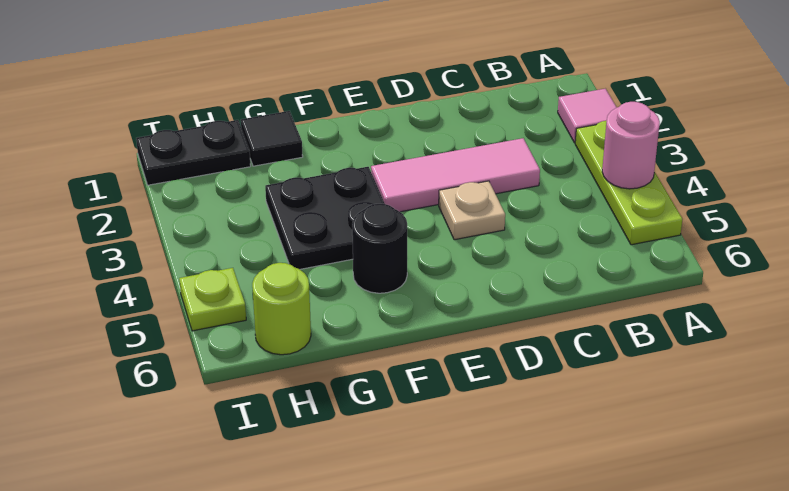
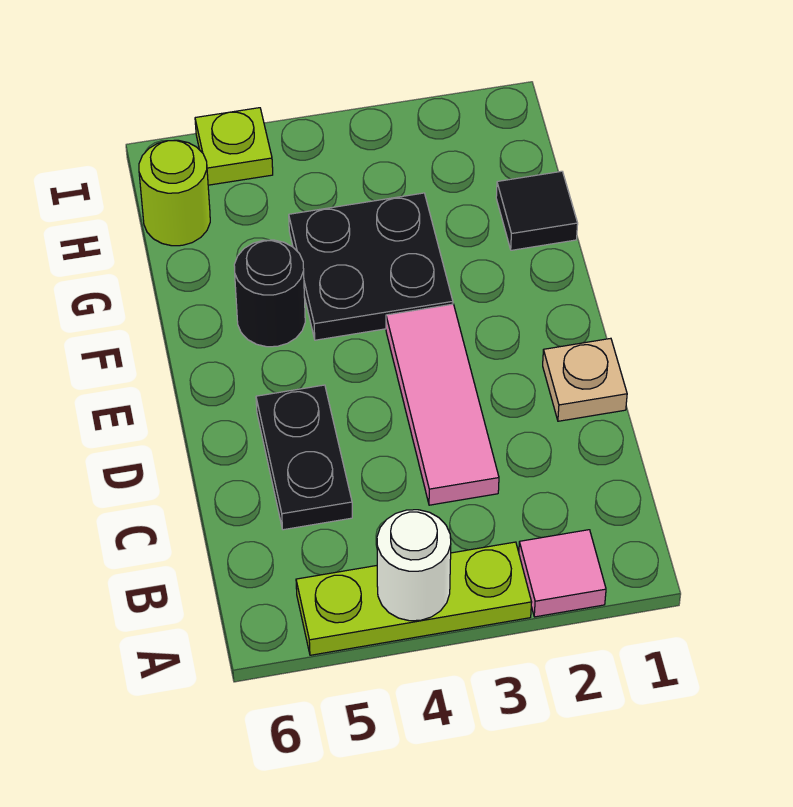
pink 1x1 round brick [602,102,660,189] -> white 1x1 round brick [377,510,451,621]
tan 1x1 plate [439,181,505,240] -> tan 1x1 plate moved to [543,338,627,421]
black 1x2 plate [136,120,251,185] -> black 1x2 plate moved to [256,385,352,530]

